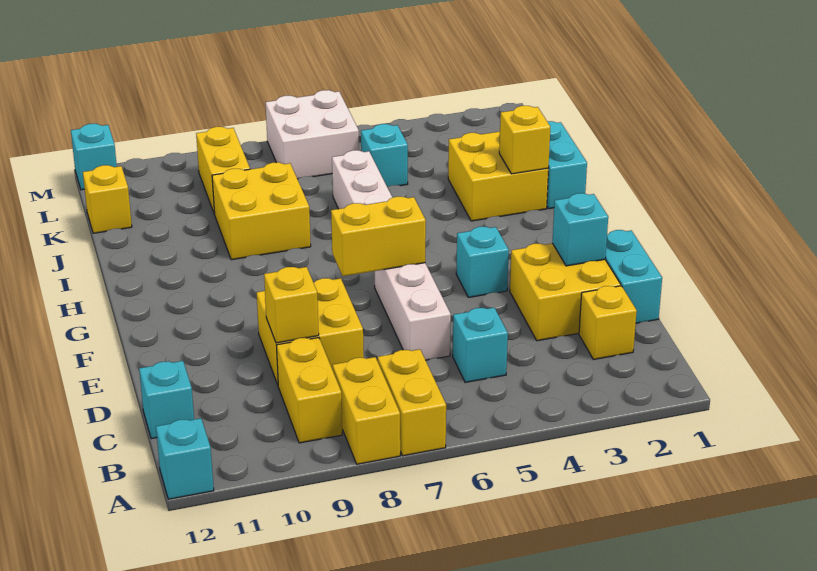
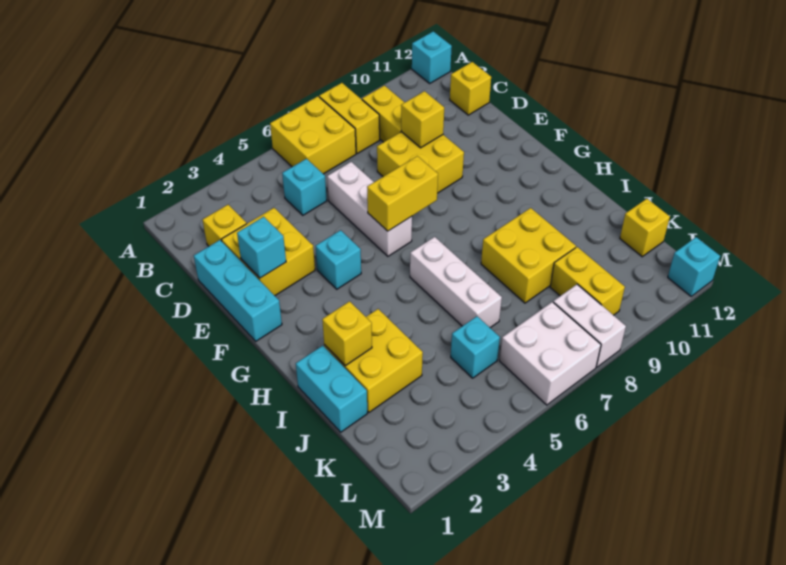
yellow 1x2 brick [378,349,446,456] -> yellow 2x2 brick [270,96,356,174]
cyan 1x1 brick [139,361,194,439] -> yellow 1x1 brick [450,62,491,115]
cyan 1x2 brick [605,230,662,323] -> cyan 1x3 brick [194,240,282,341]
none -> white 1x2 brick [553,284,626,367]

